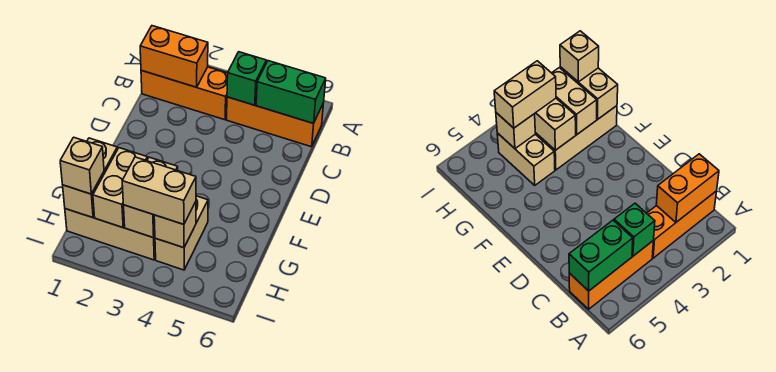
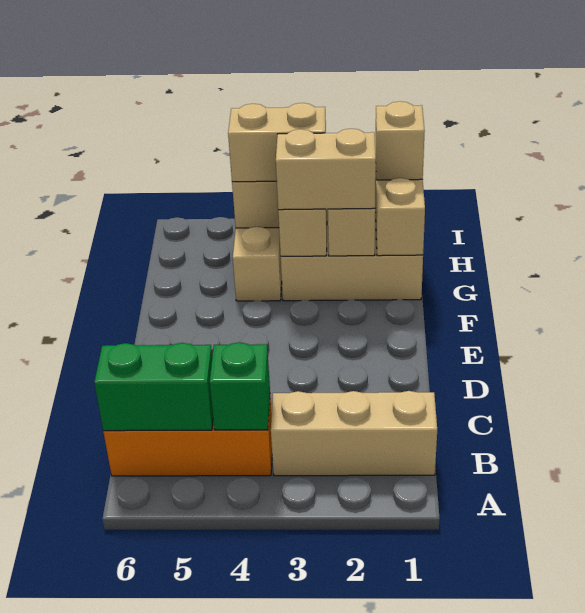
orange 1x3 brick [141,67,228,120] -> tan 1x3 brick [271,391,437,476]
orange 1x2 brick [140,26,208,87] -> none
none -> tan 1x2 brick [276,129,376,210]

